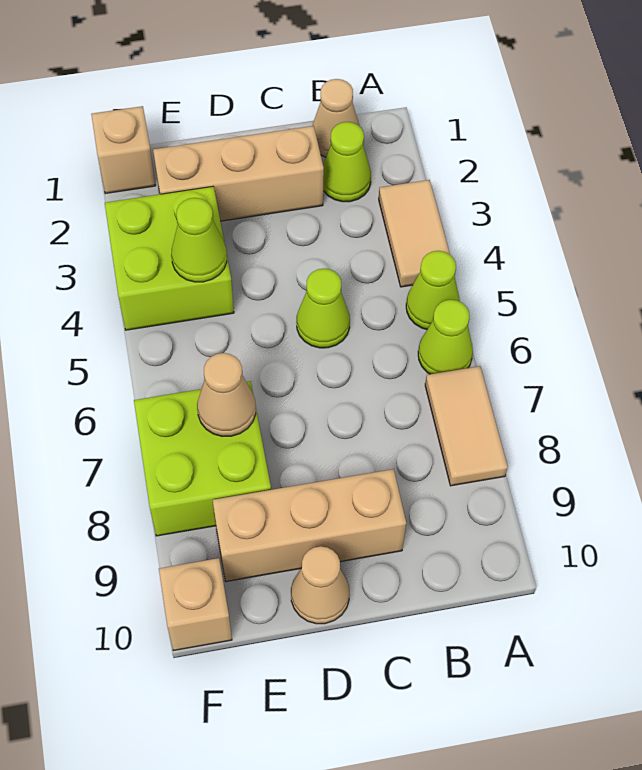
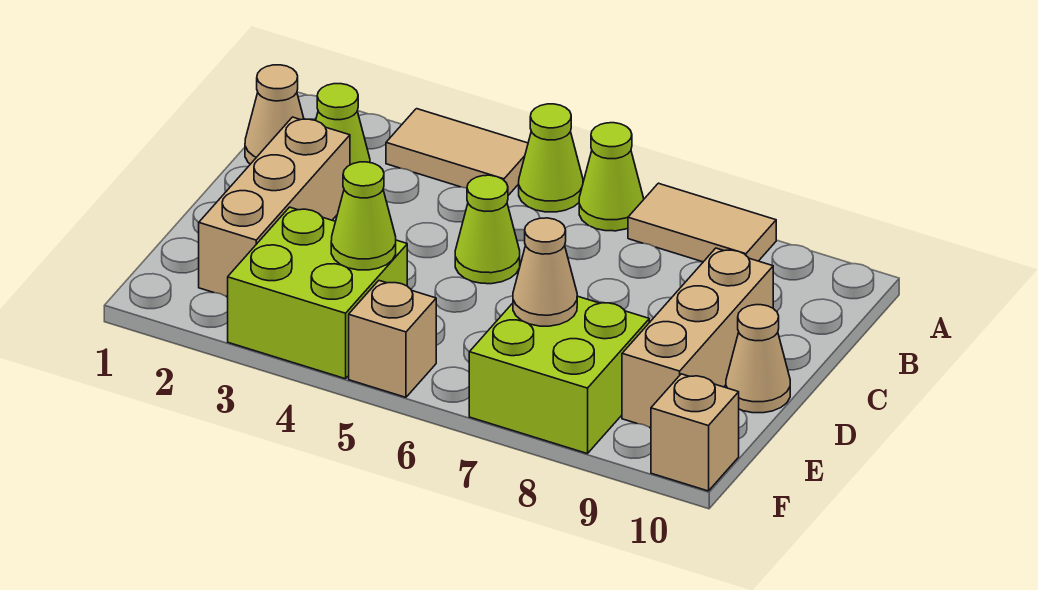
tan 1x1 brick [91,106,156,194] -> tan 1x1 brick moved to [349,281,436,397]

